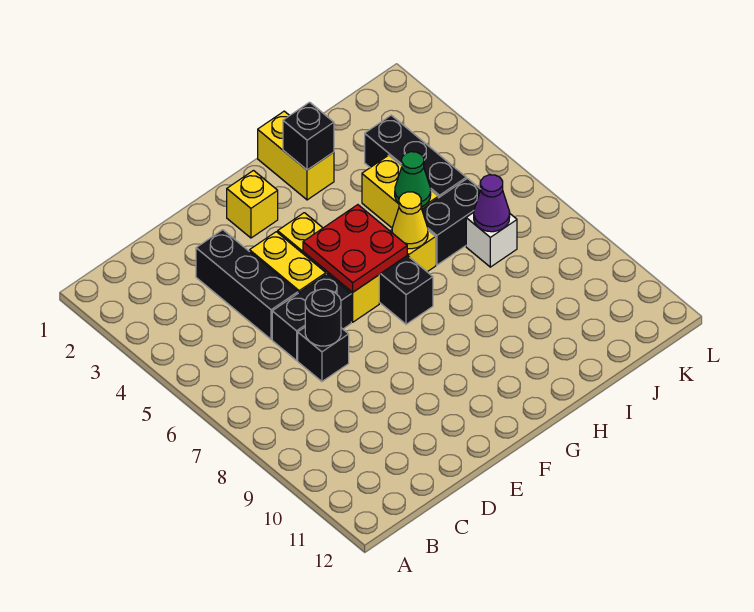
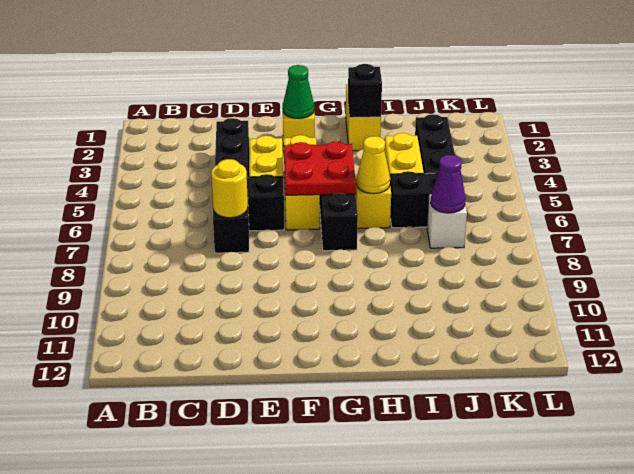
black 1x1 round brick [305,289,341,346] -> yellow 1x1 round brick [211,159,248,218]
green 1x1 cone [395,152,431,207] -> green 1x1 cone moved to [283,65,314,119]

